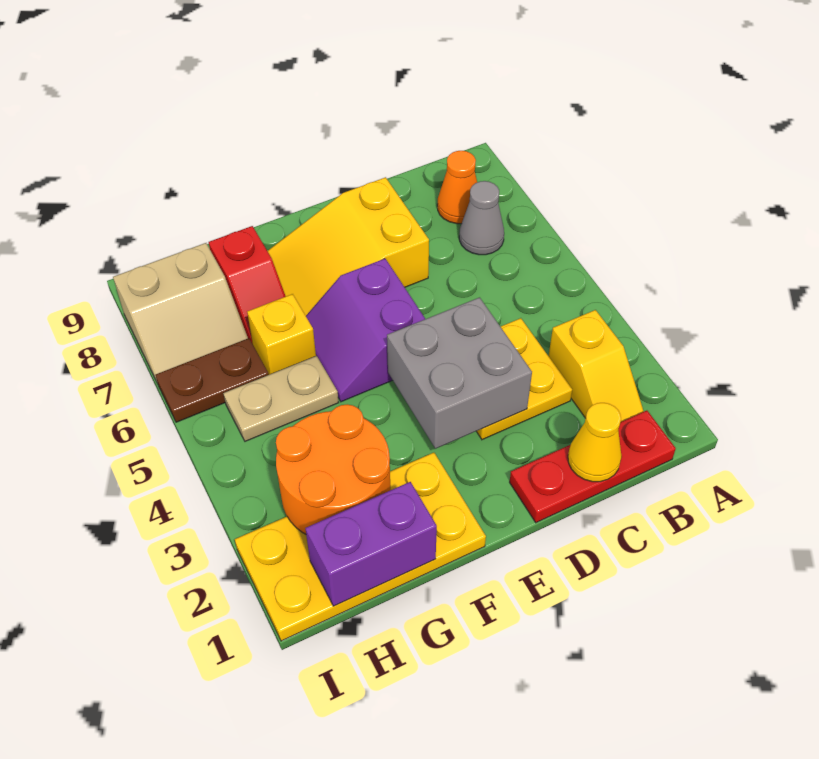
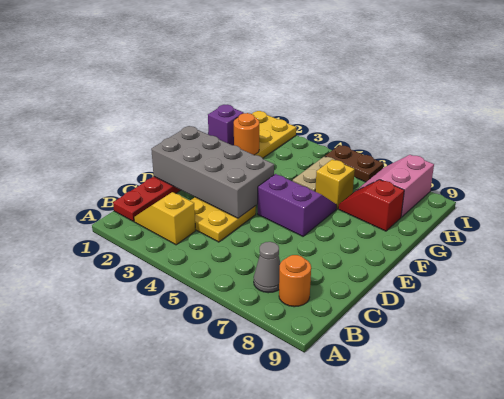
orange 1x1 cone [437,151,477,224] -> orange 1x1 round brick [279,255,311,307]
yellow 1x1 cone [568,403,622,482] -> none
grey 2x2 brick [387,297,532,449] -> grey 2x4 brick [151,126,274,218]
yellow 2x3 slope [268,177,429,316] -> none
purple 1x2 brick [305,482,437,606] -> purple 1x1 brick [208,105,243,145]
orange 2x2 round brick [276,404,390,534] -> orange 1x1 round brick [234,113,259,155]
brown 1x2 plate [156,338,269,422] -> brown 1x2 plate turned to [325,145,384,182]
tan 2x2 slope [113,243,248,382] -> pink 2x2 slope [356,155,434,217]

